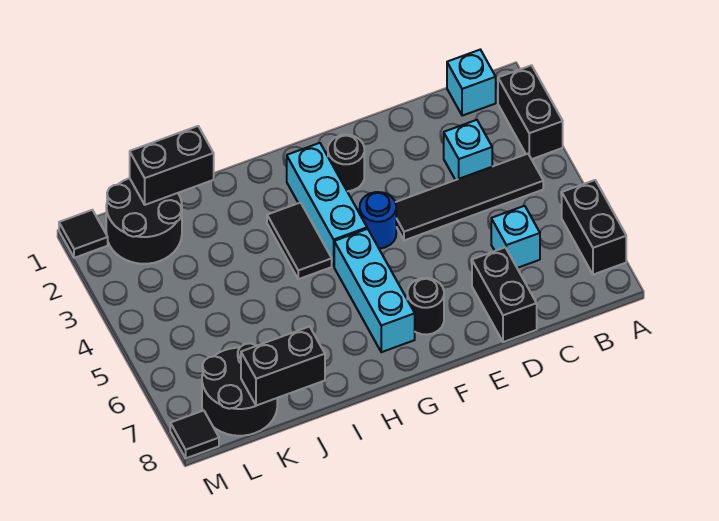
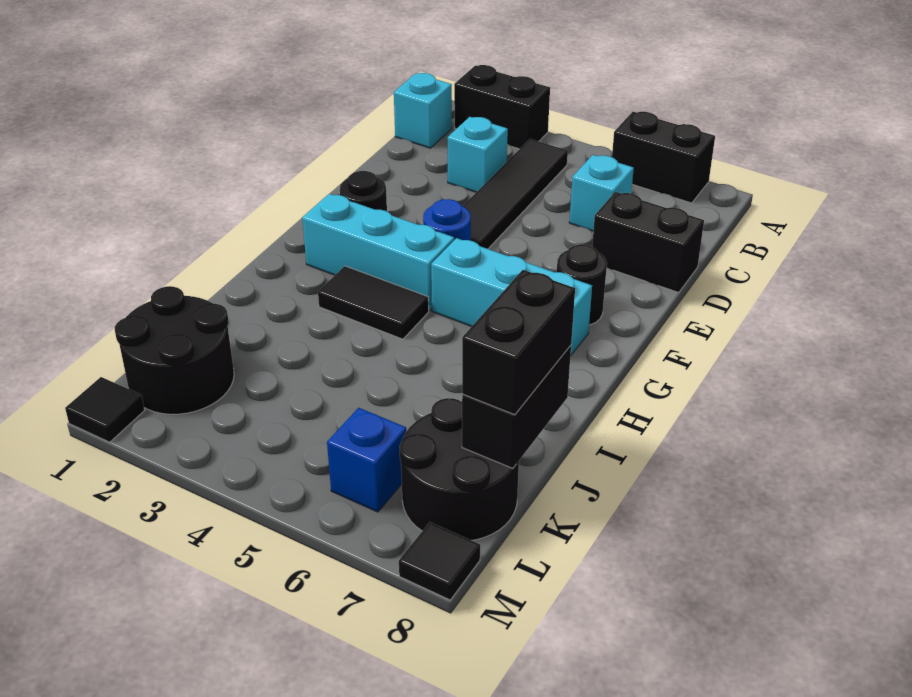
black 1x2 brick [130,126,214,205] -> black 1x2 brick moved to [462,270,575,415]
none -> blue 1x1 brick [327,408,406,512]

